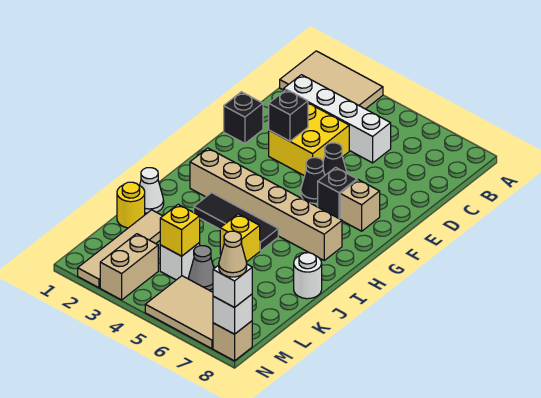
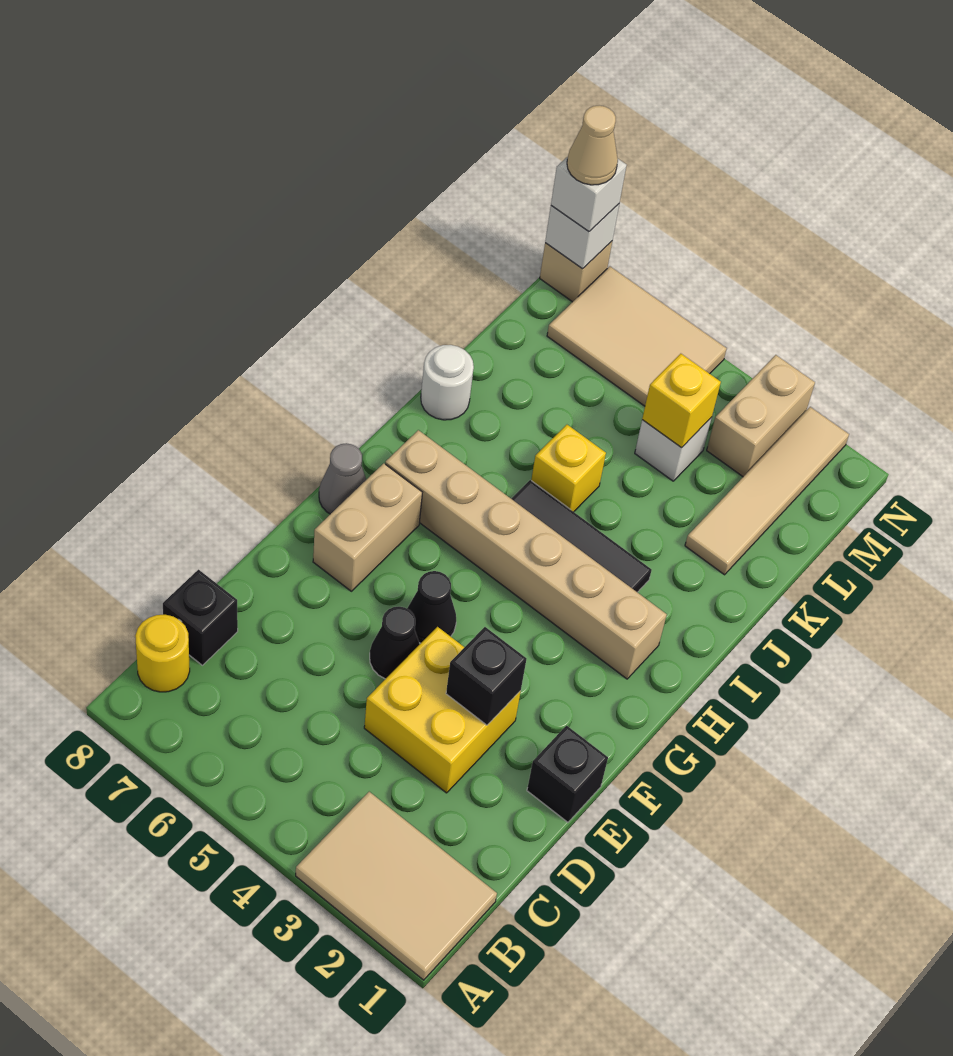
white 1x4 brick [284,75,391,163] -> none
black 1x1 brick [318,167,357,219] -> black 1x1 brick moved to [163,570,238,665]
tan 1x1 brick [340,180,380,231] -> tan 1x2 brick [313,463,422,591]
white 1x1 cone [140,168,164,213] -> none
yellow 1x1 round brick [117,182,145,228] -> yellow 1x1 round brick moved to [135,615,190,692]
grey 1x1 cone [189,246,214,290] -> grey 1x1 cone moved to [319,443,366,514]

